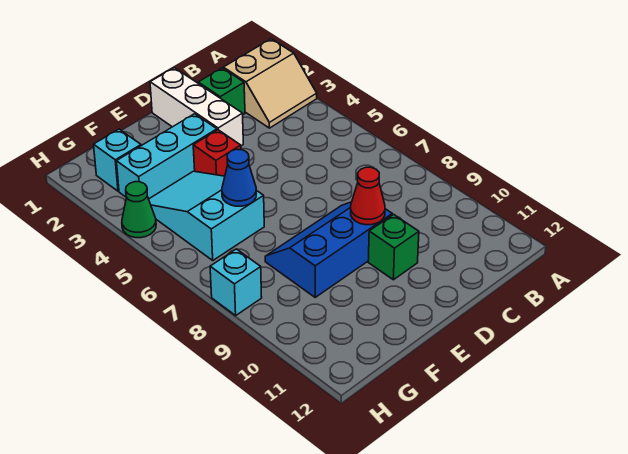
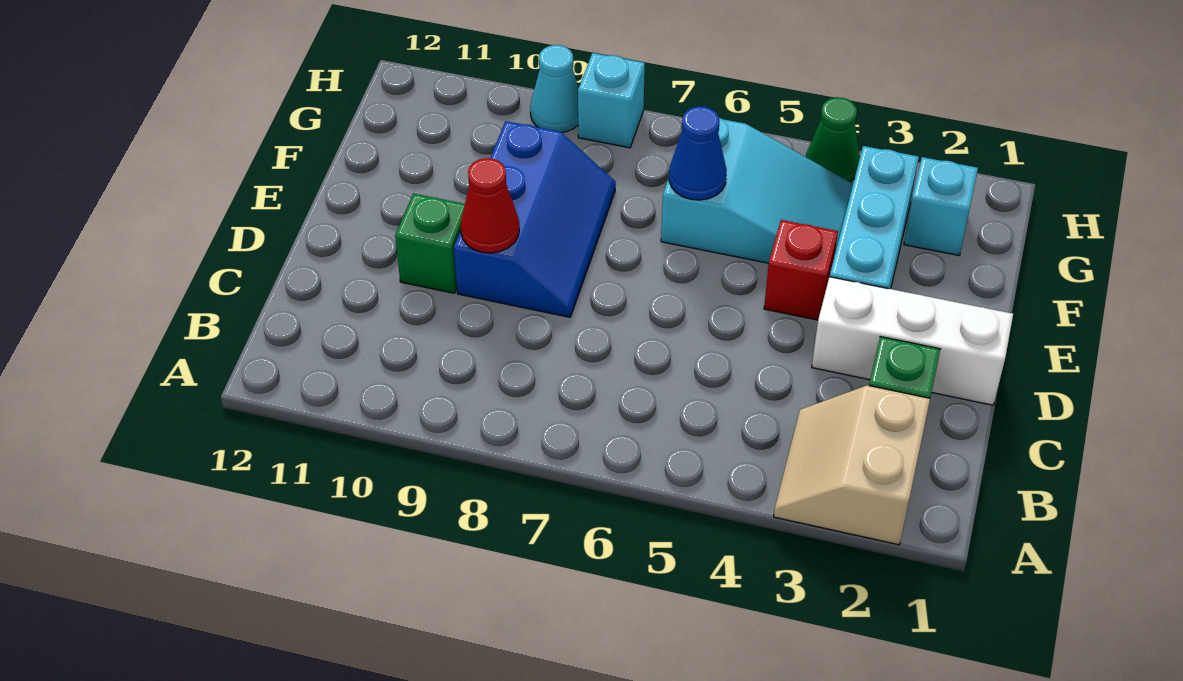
none -> cyan 1x1 cone [530,45,579,133]

